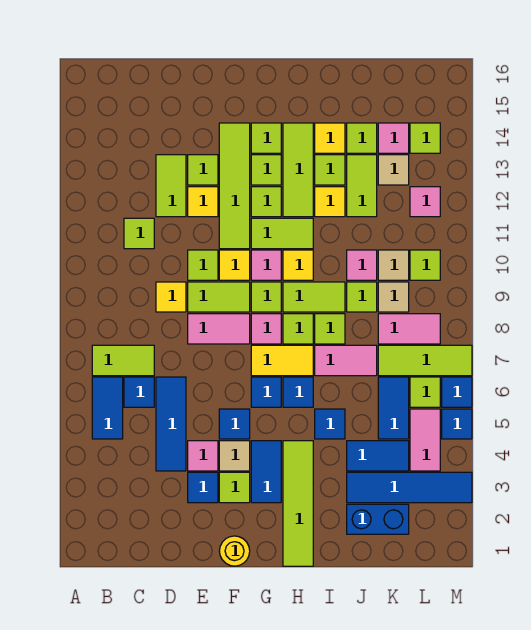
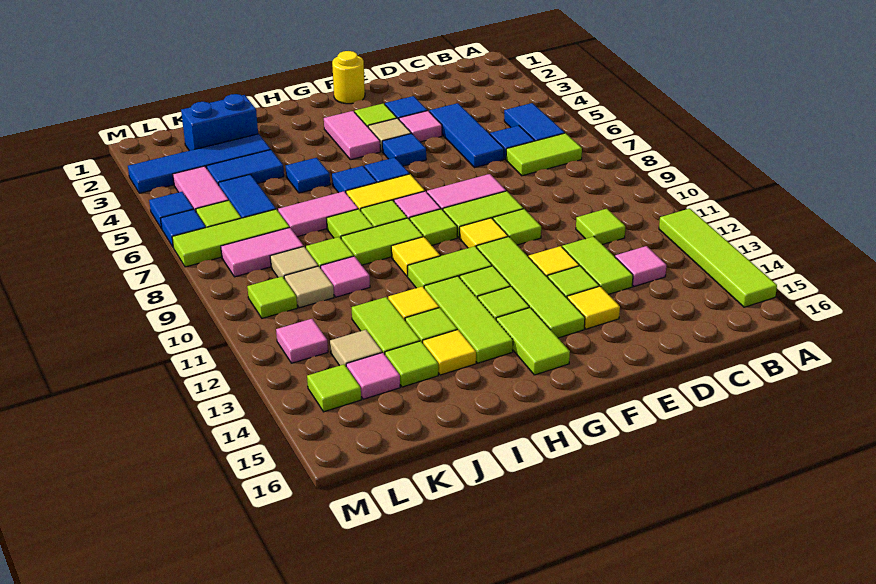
yellow 1x1 tile [156,282,186,312] -> yellow 1x1 tile moved to [567,286,620,329]
blue 1x2 tile [251,441,281,503] -> pink 1x2 tile [324,111,380,160]
pink 1x1 tile [251,250,281,280] -> pink 1x1 tile moved to [615,246,666,286]
lime 1x1 tile [251,123,281,153] -> lime 1x2 tile [496,308,570,375]
lime 1x4 tile [283,441,313,566] -> lime 1x4 tile moved to [659,209,777,307]

